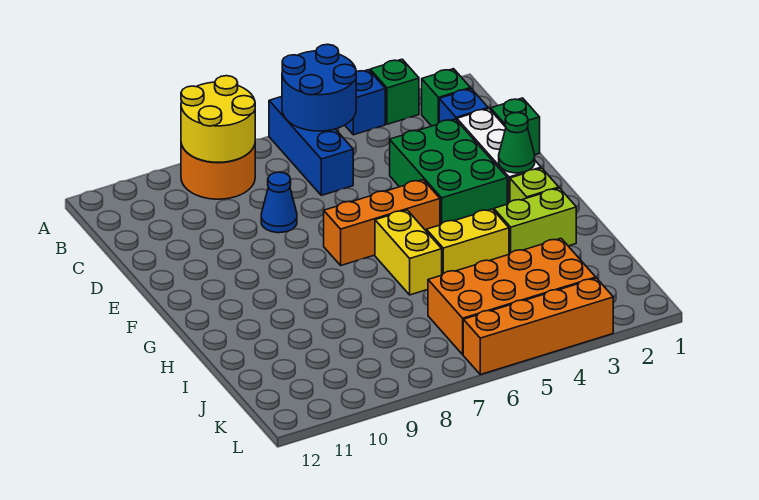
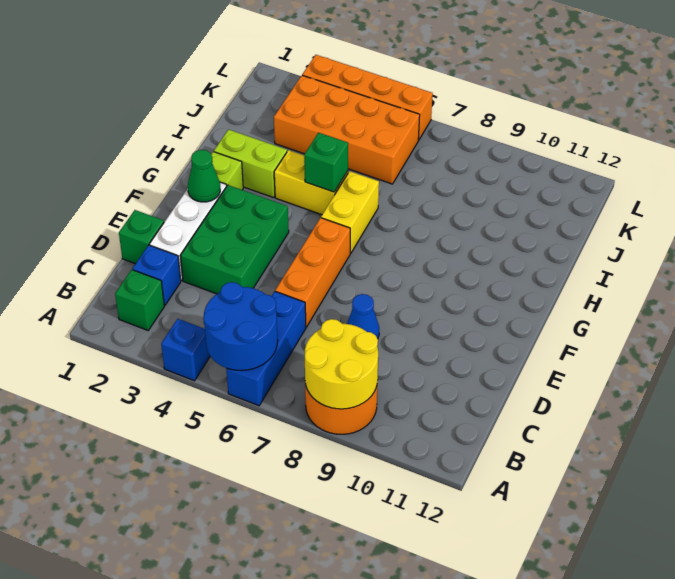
green 1x1 brick [370,59,419,124] -> green 1x1 brick moved to [304,133,348,192]
orange 1x3 brick [324,180,440,265] -> orange 1x3 brick turned to [275,218,350,327]

